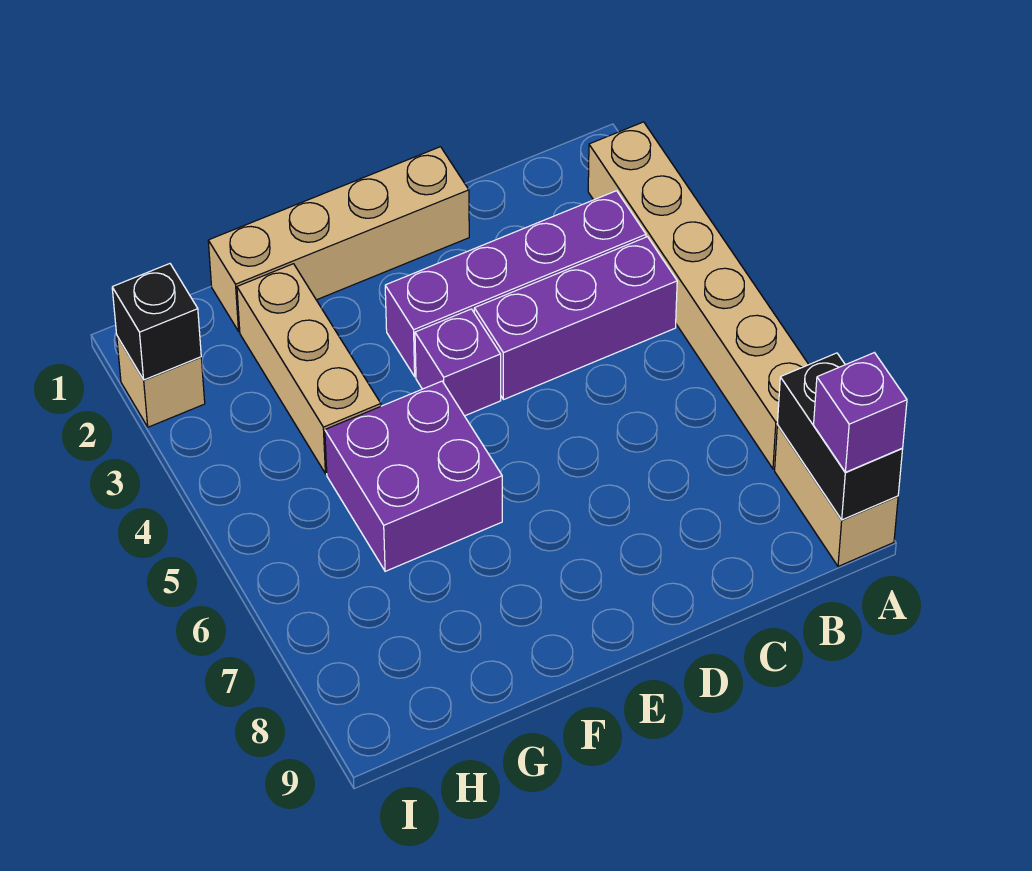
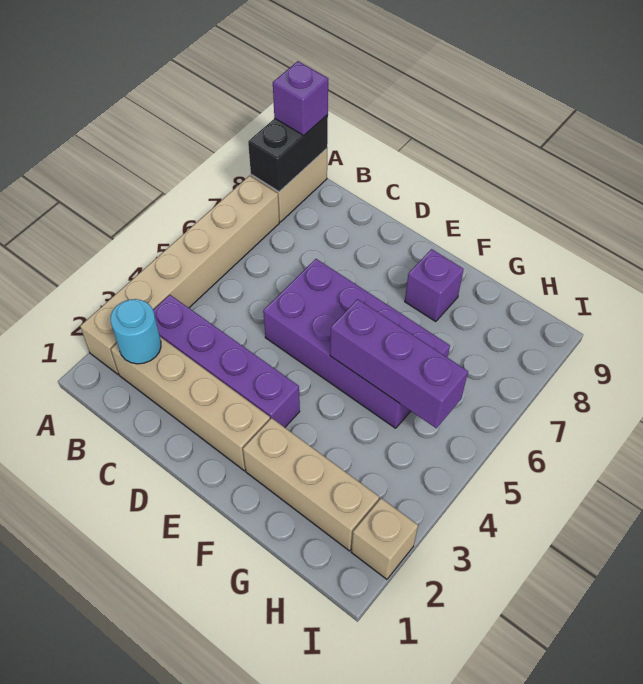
none -> cyan 1x1 round brick [111,299,161,364]
purple 1x3 brick [474,237,677,400] -> purple 1x3 brick moved to [330,299,468,428]
tan 1x4 brick [208,147,469,331] -> tan 1x4 brick moved to [111,337,270,471]
purple 1x1 brick [415,309,501,416] -> purple 1x1 brick moved to [405,249,464,322]
purple 2x2 brick [325,381,502,571] -> purple 2x4 brick [263,259,450,428]
tan 1x3 brick [237,264,381,474] -> tan 1x3 brick turned to [243,418,379,551]
black 1x1 brick [112,264,201,380] -> none

